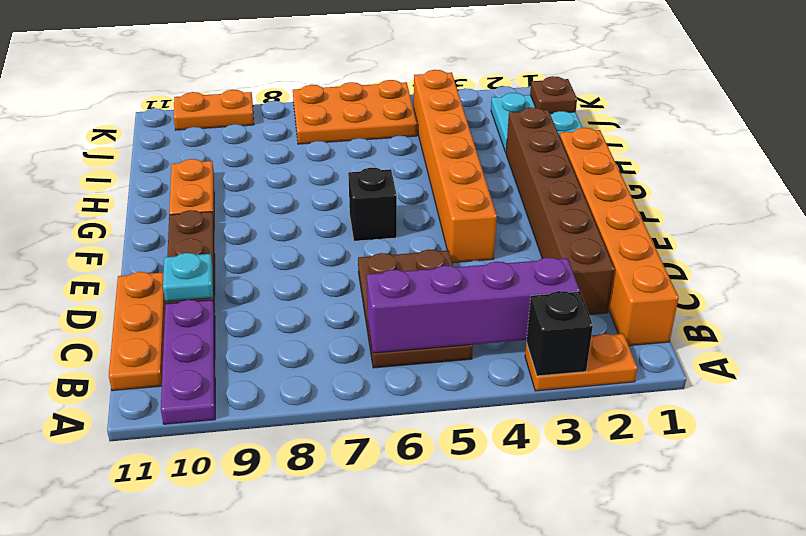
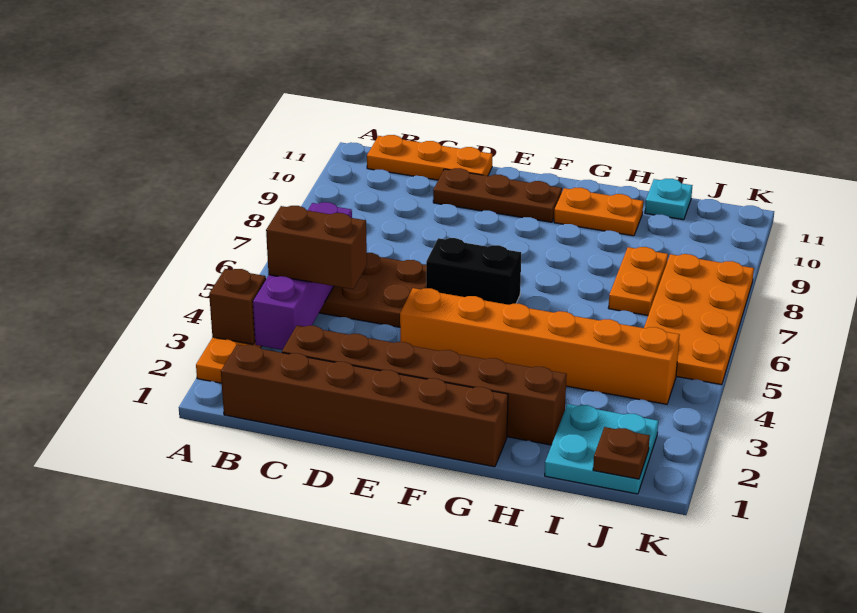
black 1x1 brick [526,291,593,376] -> brown 1x1 brick [209,269,266,344]
purple 1x3 plate [161,300,215,424] -> none
orange 1x6 brick [560,128,679,346] -> brown 1x6 brick [221,345,508,467]
none -> brown 1x2 brick [266,206,367,289]
cyan 1x1 plate [163,253,213,302] -> cyan 1x1 plate moved to [645,179,692,220]
black 1x1 brick [348,168,397,241] -> black 1x2 brick [426,238,521,305]
orange 2x3 plate [293,80,417,144] -> orange 2x4 plate [644,254,754,385]
orange 1x2 plate [174,90,254,130] -> orange 1x2 plate moved to [609,247,668,315]

